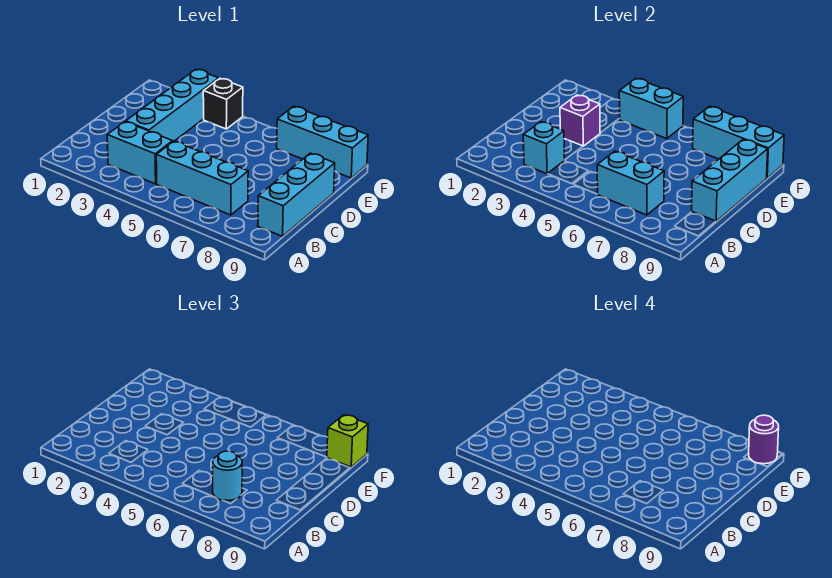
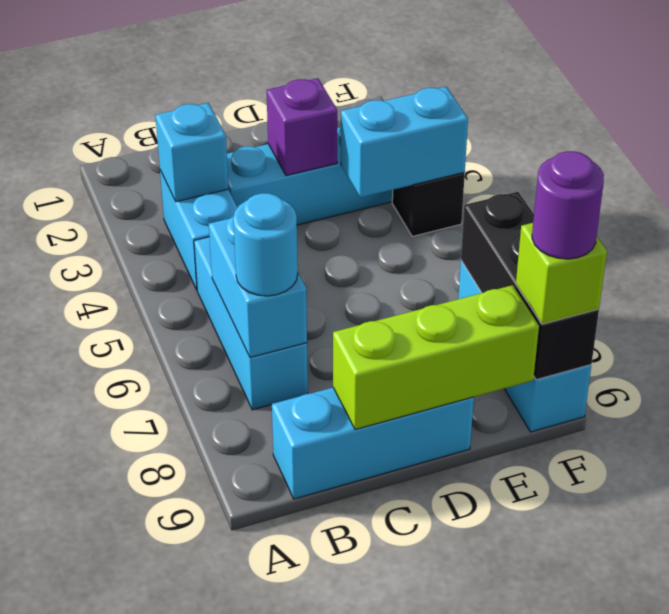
cyan 1x3 brick [692,139,768,221] -> lime 1x3 brick [333,285,539,430]
cyan 1x2 brick [619,79,683,139] -> cyan 1x2 brick turned to [341,87,468,198]
cyan 1x3 brick [693,106,784,178] -> black 1x3 brick [461,192,599,380]

